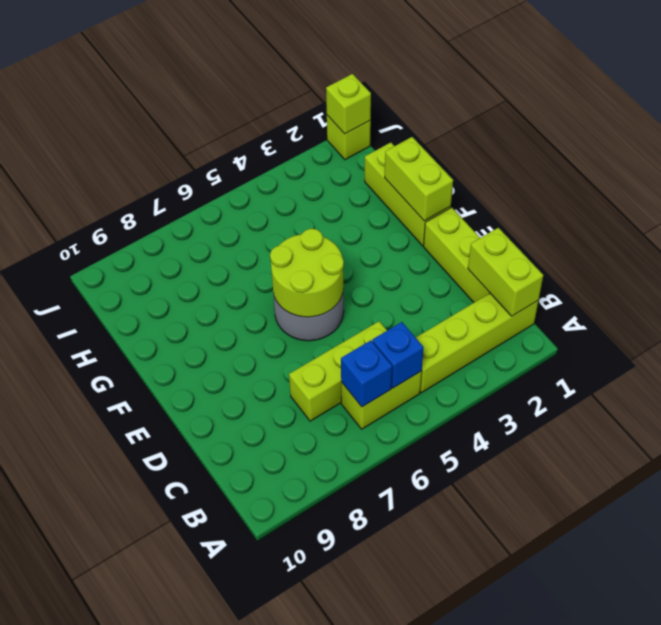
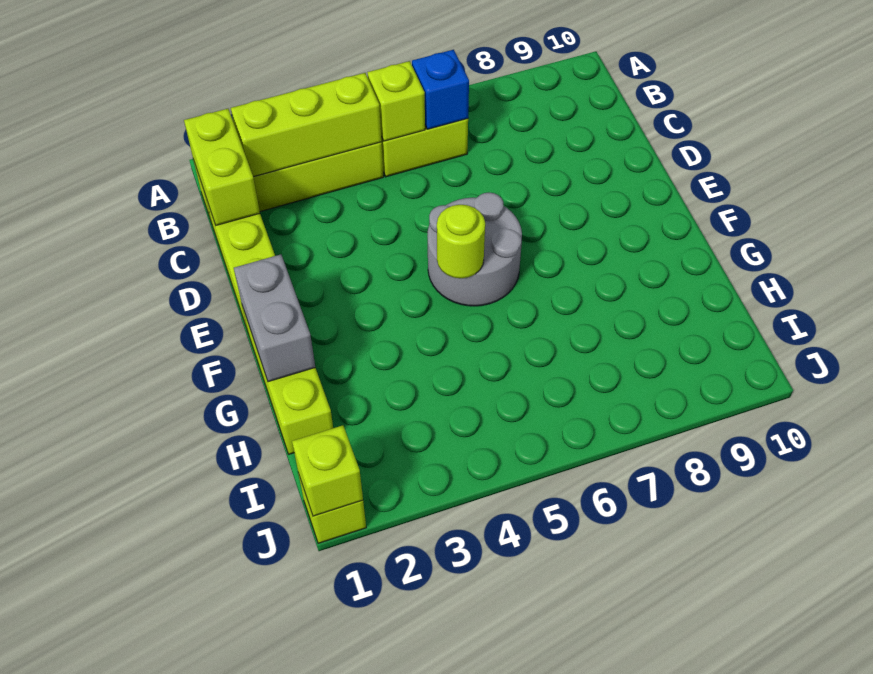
blue 1x1 brick [372,322,424,388] -> lime 1x1 brick [368,61,425,141]
lime 1x3 brick [289,321,387,421] -> lime 1x3 brick moved to [231,73,382,177]
lime 2x2 round brick [270,229,344,317] -> lime 1x1 round brick [437,205,485,278]
lime 1x2 brick [385,137,453,221] -> grey 1x2 brick [234,254,315,382]

